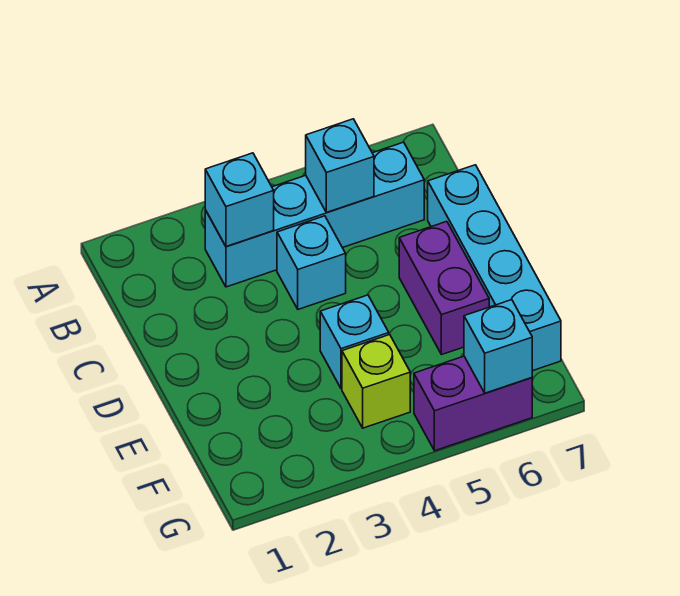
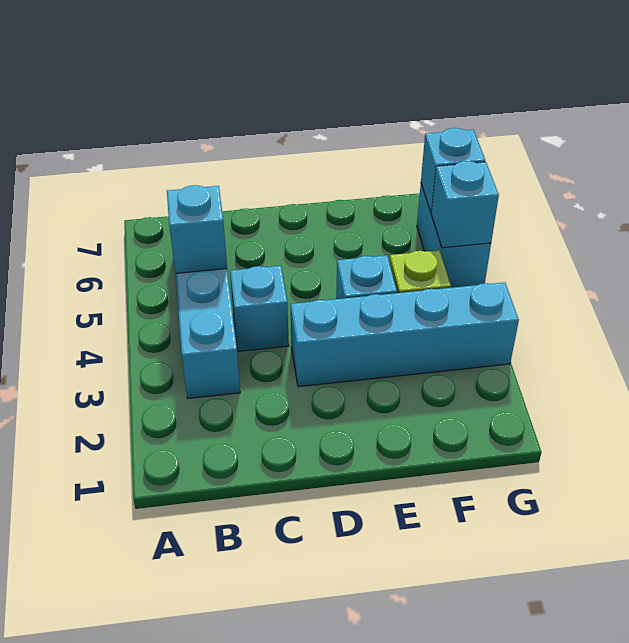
cyan 1x1 brick [205,153,274,247] -> cyan 1x1 brick moved to [431,161,499,248]
cyan 1x4 brick [428,165,561,371] -> cyan 1x4 brick moved to [290,282,519,387]
purple 1x2 brick [399,221,489,355] -> none
purple 1x2 brick [414,356,532,451] -> cyan 1x2 brick [417,184,491,288]

